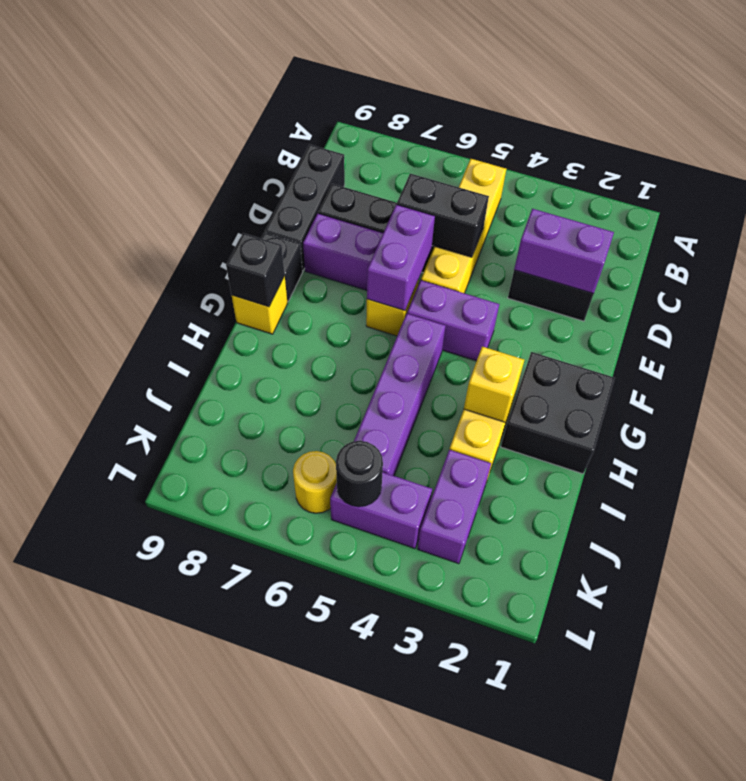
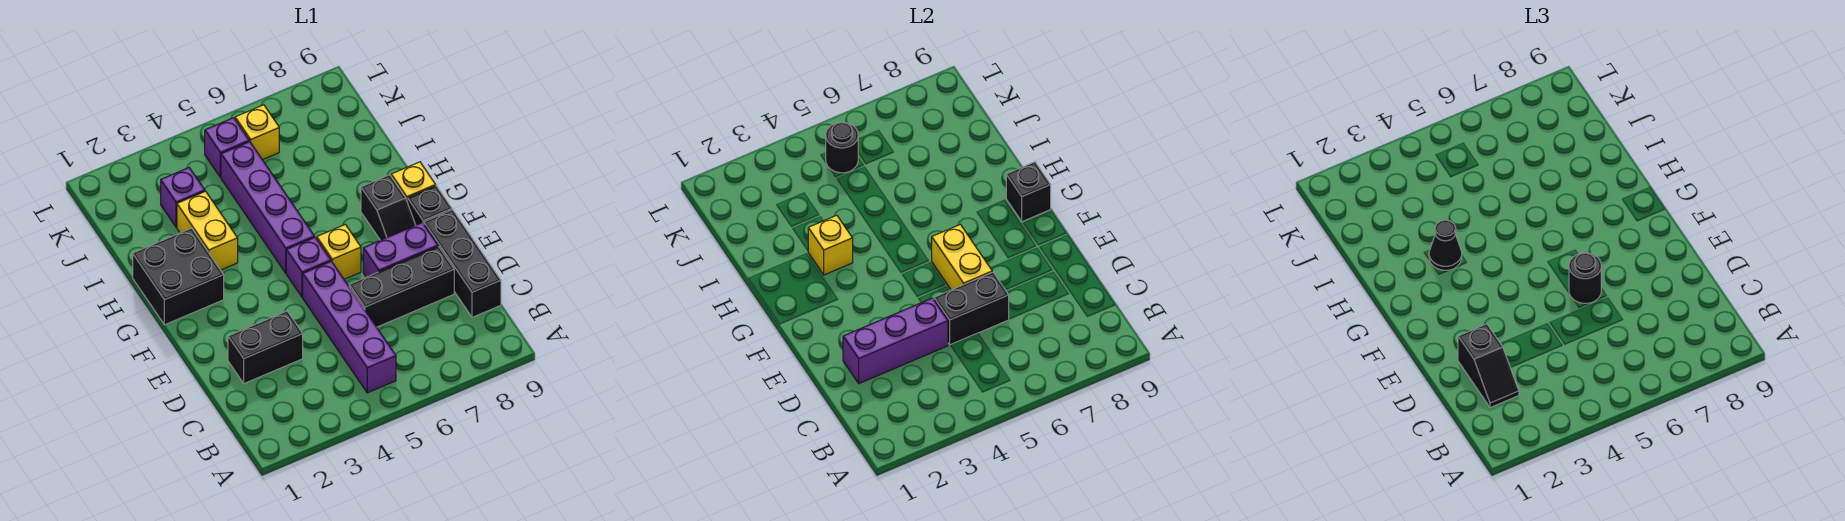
yellow 1x4 brick [421,159,506,293] -> purple 1x4 brick [303,261,396,393]
none -> black 1x2 slope [1458,324,1519,408]
purple 1x2 brick [514,209,614,294] -> purple 1x3 brick [843,298,948,384]
purple 1x2 brick [367,205,435,311] -> yellow 1x2 brick [932,224,992,290]
none -> black 1x1 round brick [1569,253,1601,303]
purple 1x2 brick [407,280,499,361] -> purple 1x1 brick [286,237,331,297]
none -> black 1x2 slope [361,175,415,240]
none -> black 1x1 cone [1429,220,1462,270]
purple 1x2 brick [417,450,491,564] -> purple 1x1 brick [161,168,205,227]
purple 1x2 brick [330,472,432,548] -> purple 1x1 brick [205,118,249,177]
yellow 1x1 round brick [293,451,337,513] -> yellow 1x1 brick [235,105,279,160]

